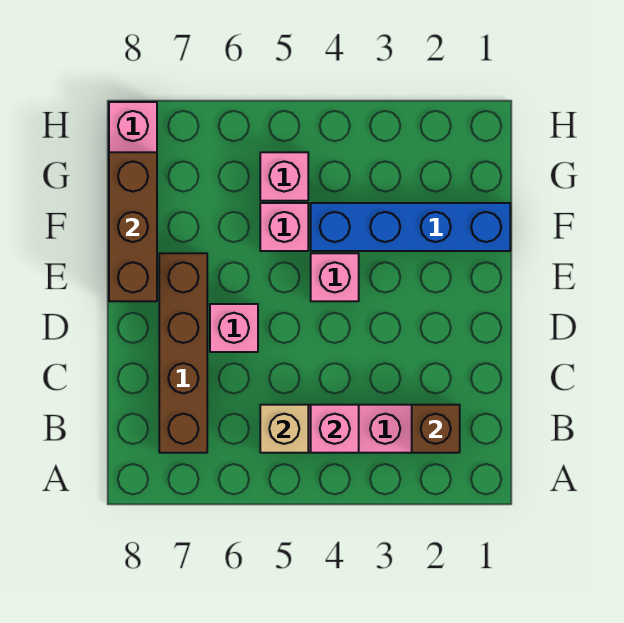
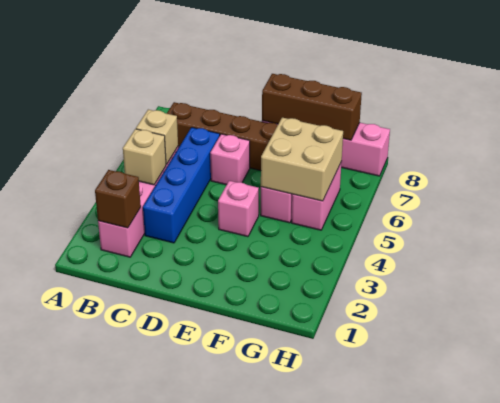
pink 1x1 brick [311,405,359,453] -> tan 1x1 brick [123,129,166,185]
blue 1x4 brick [311,203,510,251] -> blue 1x4 brick moved to [143,127,220,243]
none -> tan 2x2 brick [261,117,343,201]
pink 1x1 brick [260,152,308,201] -> pink 1x2 brick [292,162,342,230]

